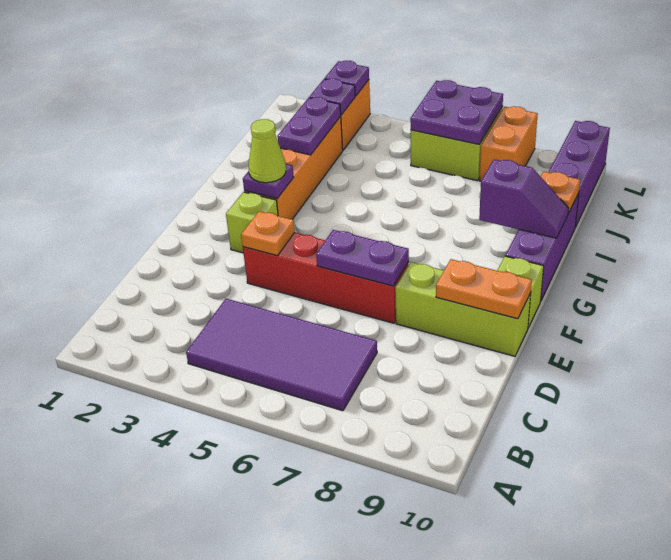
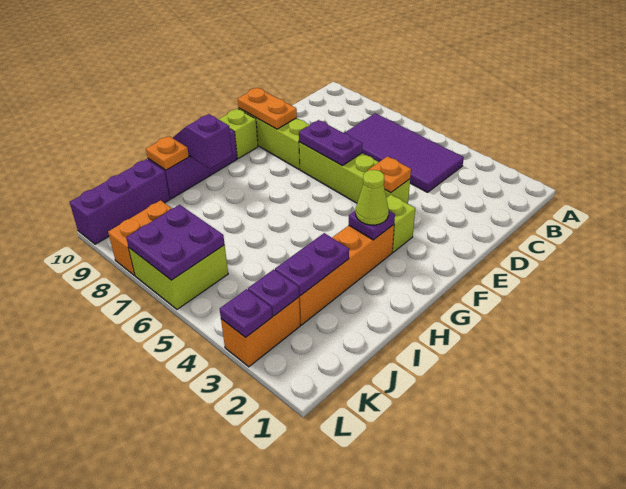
red 1x4 brick [243,233,409,323] -> lime 1x4 brick [299,142,410,204]

